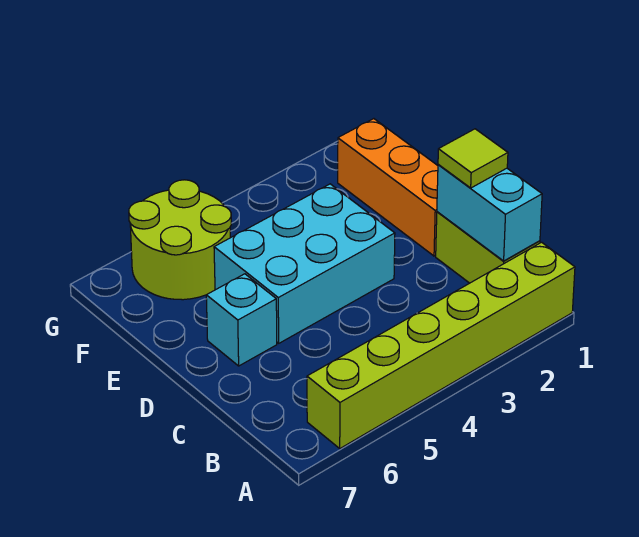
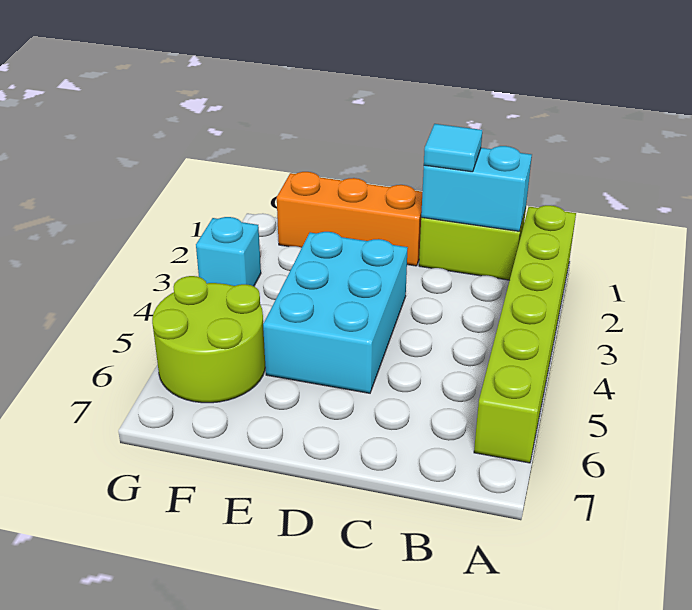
lime 1x1 tile [438,129,508,188] -> cyan 1x1 tile [424,124,482,172]
cyan 1x1 brick [206,274,277,366] -> cyan 1x1 brick moved to [196,217,261,286]

